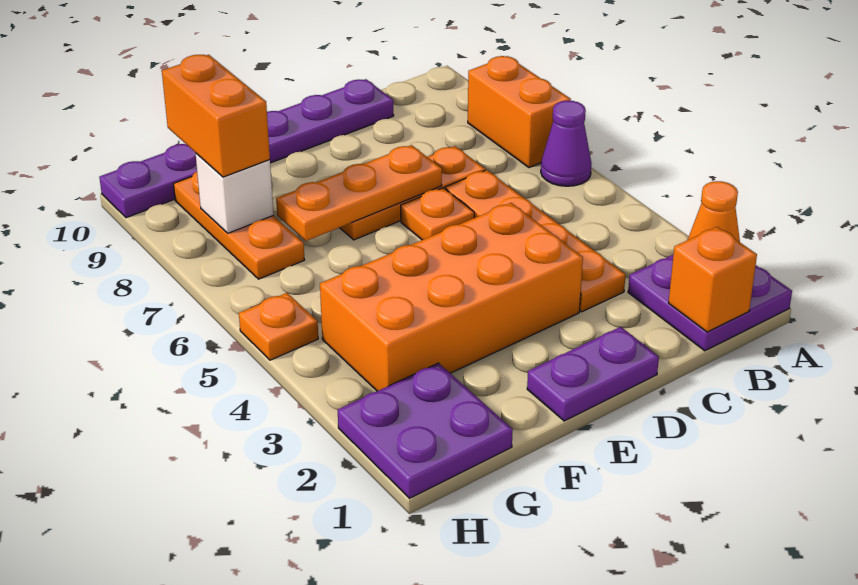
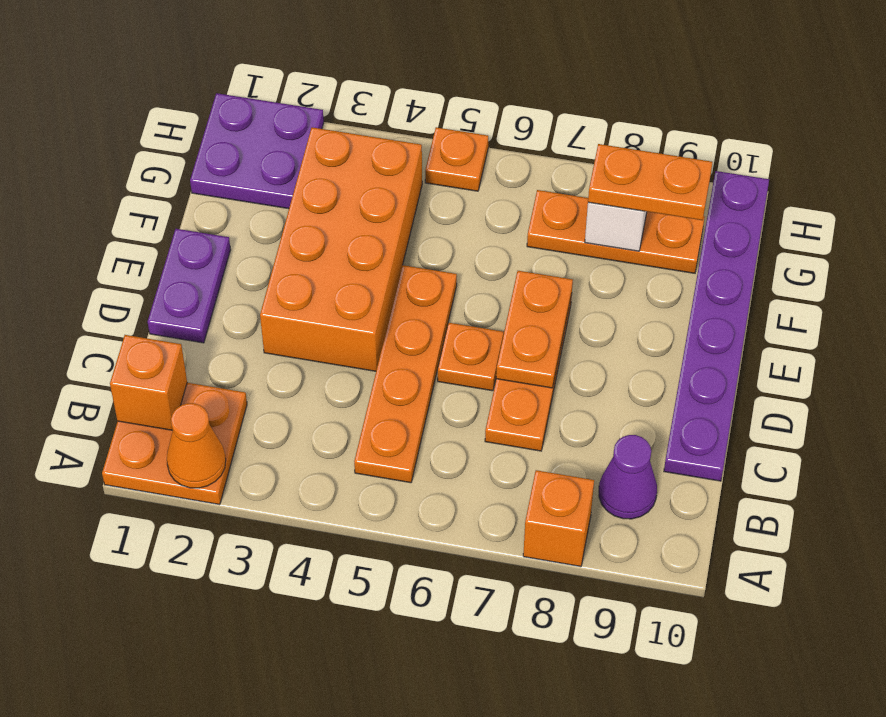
purple 2x2 plate [628,255,792,351] -> orange 2x2 plate [102,383,247,505]
purple 1x1 cone [541,101,592,186] -> purple 1x1 cone moved to [599,435,657,519]
orange 1x2 brick [468,56,571,168] -> orange 1x1 brick [523,470,594,567]
orange 1x4 plate [445,170,626,312] -> orange 1x4 plate turned to [354,265,457,483]
orange 1x3 plate [276,145,442,241] -> orange 1x2 plate [496,271,573,388]
orange 1x2 brick [162,55,270,177] -> orange 1x2 plate [588,144,712,220]

